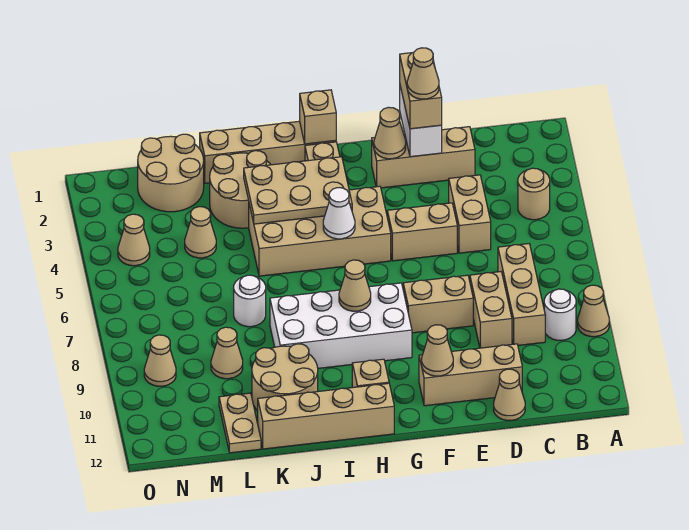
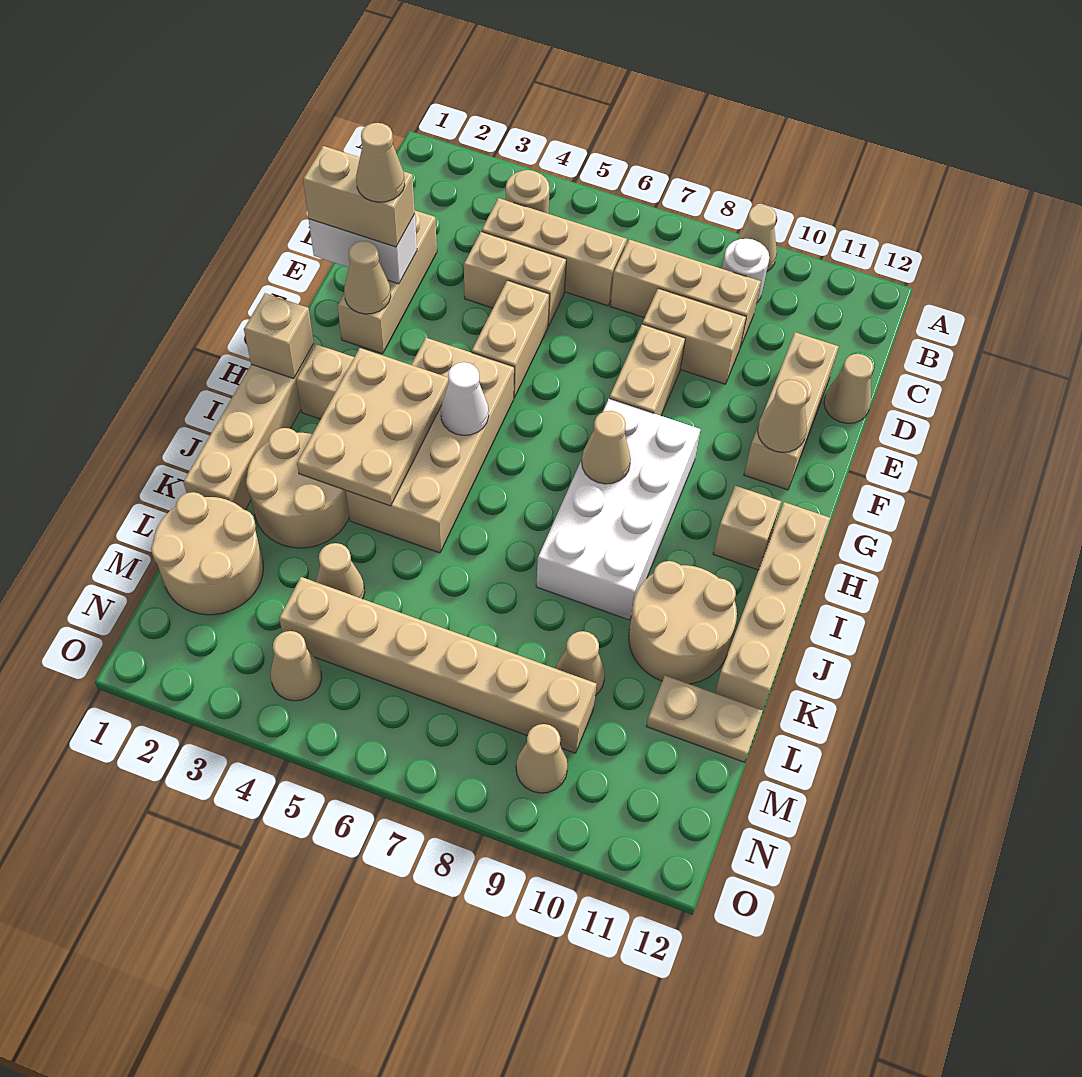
none -> tan 1x3 brick [482,198,627,306]
white 1x1 round brick [234,275,266,327] -> none
none -> tan 1x6 brick [279,577,596,753]

